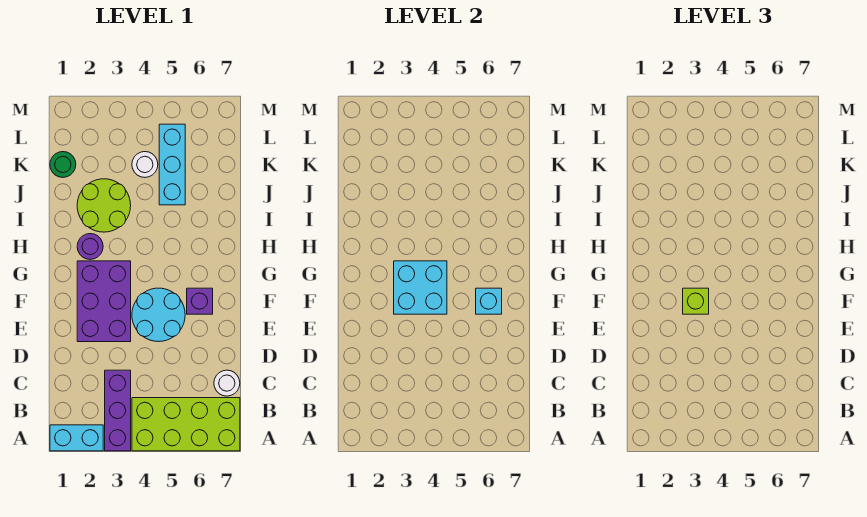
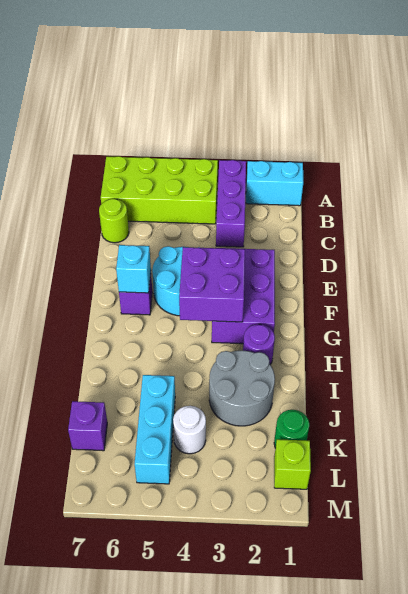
white 1x1 round brick [214,370,240,396] -> lime 1x1 round brick [99,199,129,243]
cyan 2x2 brick [394,261,447,314] -> purple 2x2 brick [179,247,245,322]
lime 1x1 brick [683,288,709,314] -> lime 1x1 brick moved to [274,439,311,489]
lime 2x2 round brick [77,179,131,232] -> grey 2x2 round brick [209,351,275,426]
none -> purple 1x1 brick [68,401,107,451]

